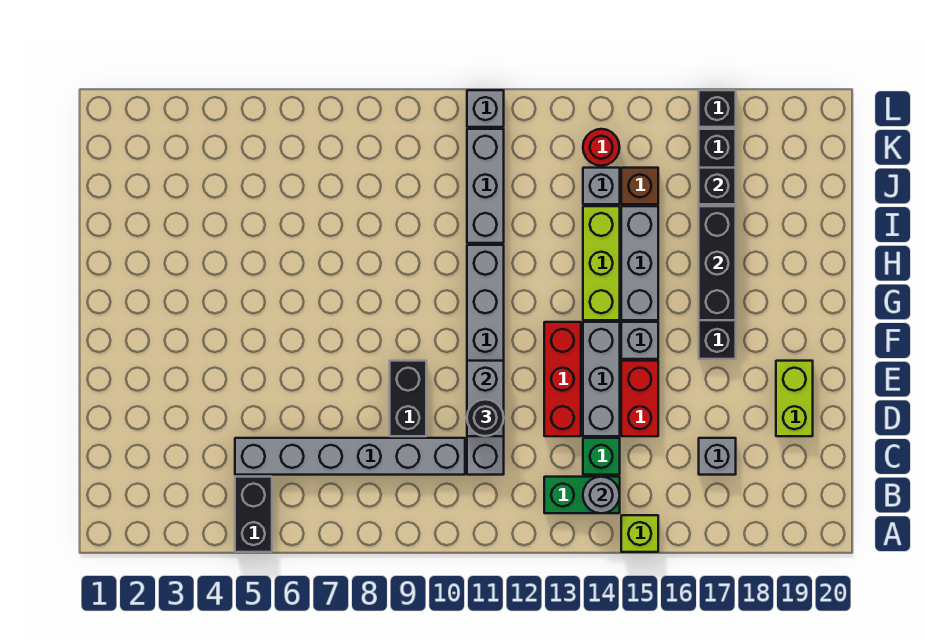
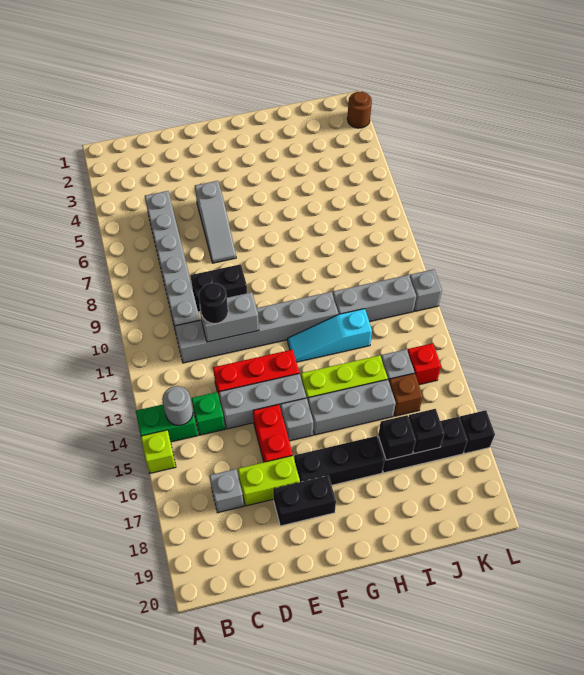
black 1x2 brick [235,477,272,552] -> black 1x2 brick moved to [273,475,336,526]
green 1x2 brick [544,477,620,513] -> green 1x2 brick turned to [136,404,198,442]
red 1x2 brick [621,361,658,436] -> red 1x2 brick turned to [253,404,293,462]
lime 1x2 brick [776,361,813,436] -> lime 1x2 brick moved to [238,456,300,506]
none -> grey 1x3 slope [195,181,236,263]
none -> cyan 1x3 slope [287,309,372,362]
black 1x3 brick [699,206,736,320] -> black 1x1 brick [378,415,416,460]
red 1x1 round brick [583,129,620,166] -> red 1x1 brick [408,343,441,385]
none -> brown 1x1 round brick [347,92,372,128]

